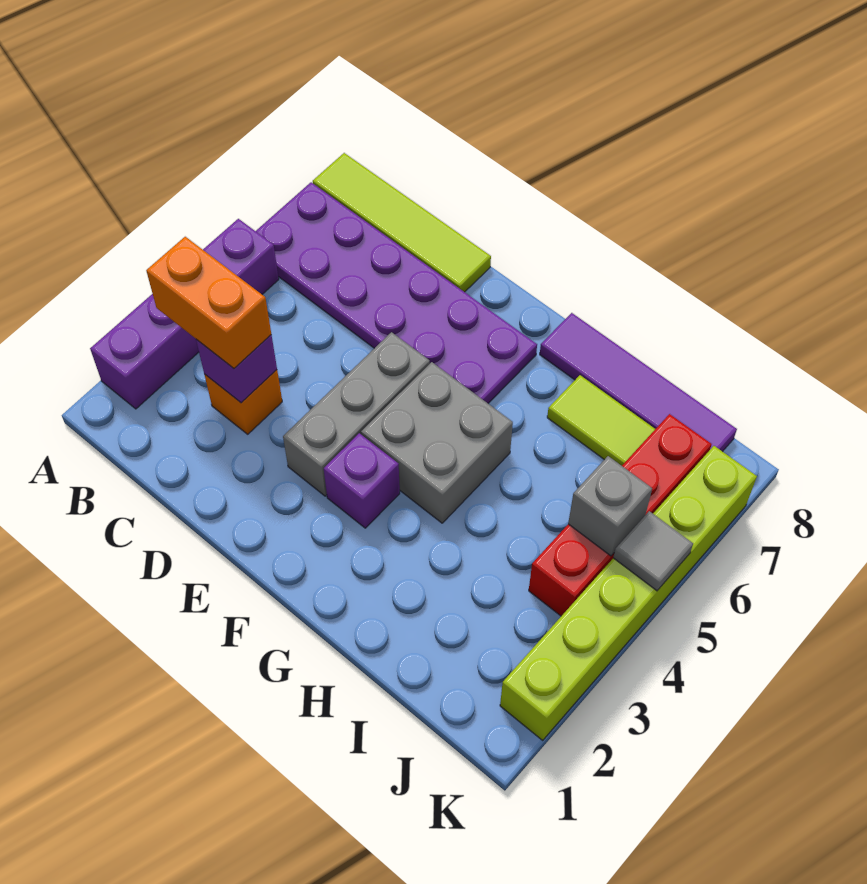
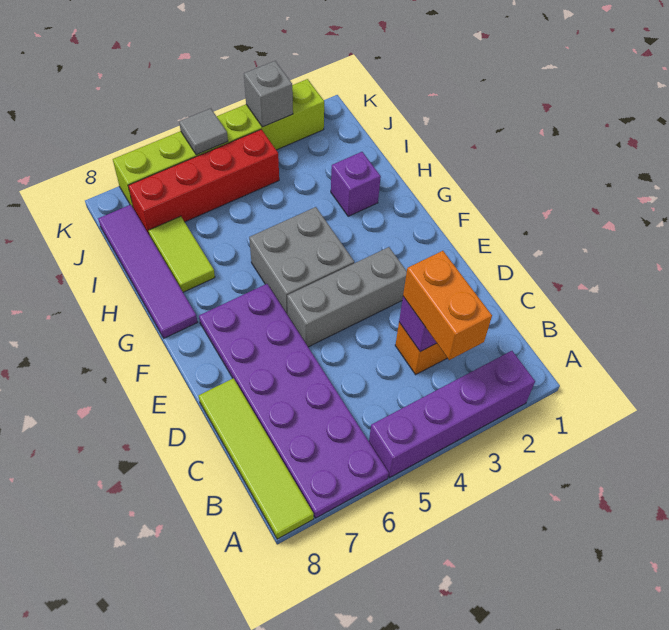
purple 1x1 brick [324,433,400,528] -> purple 1x1 brick moved to [331,152,381,216]
grey 1x1 brick [568,456,652,556] -> grey 1x1 brick moved to [244,61,293,127]

